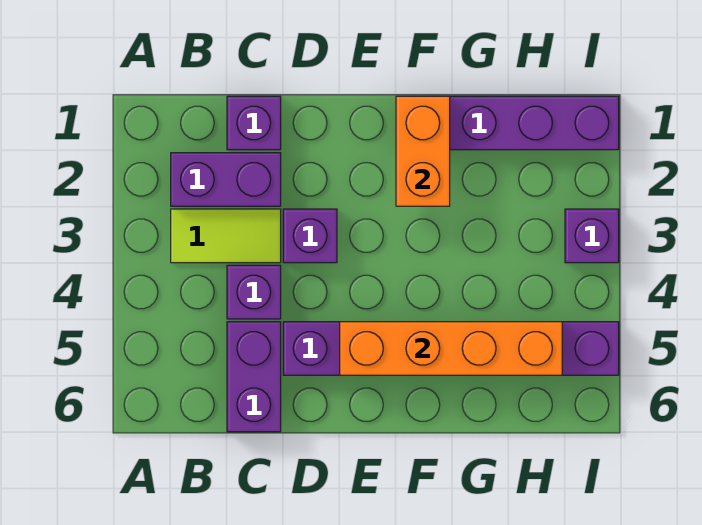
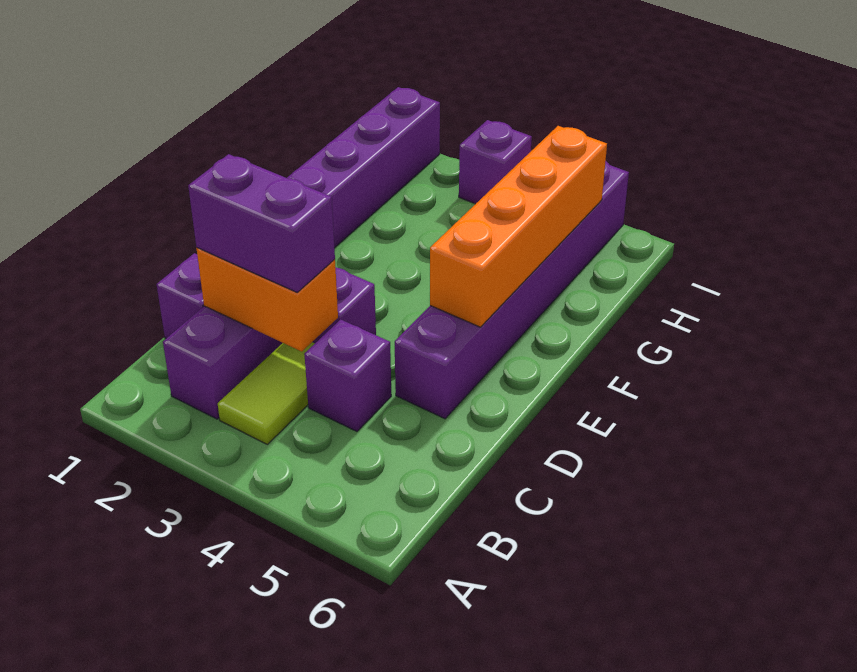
purple 1x2 brick [227,322,281,432] -> purple 1x2 brick moved to [188,154,335,292]
orange 1x2 brick [396,96,450,206] -> orange 1x2 brick moved to [196,248,338,352]

